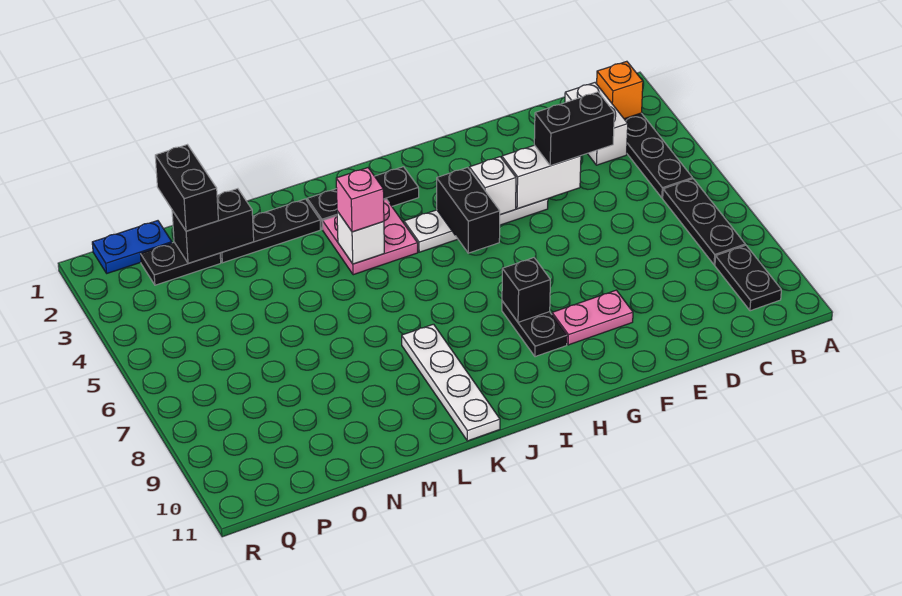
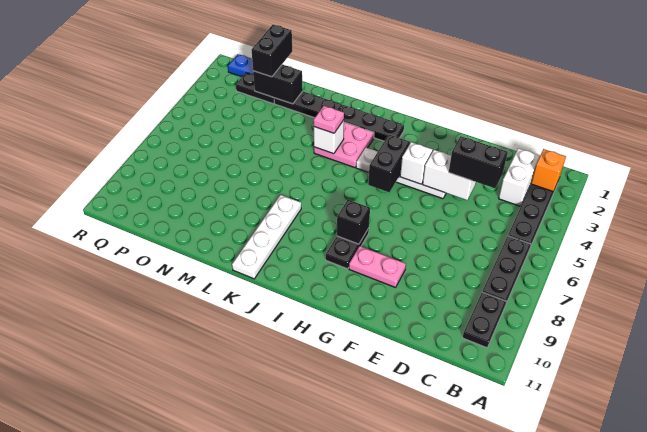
pink 1x1 brick [336,168,384,232] -> pink 1x1 plate [314,106,344,133]

